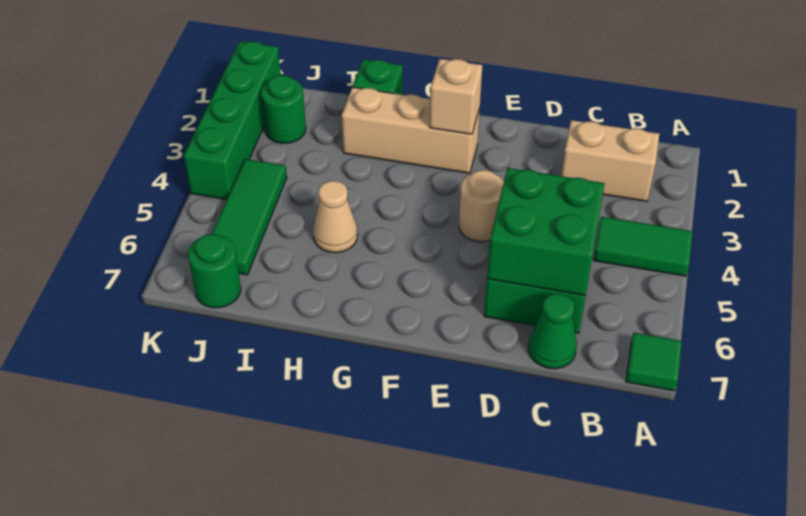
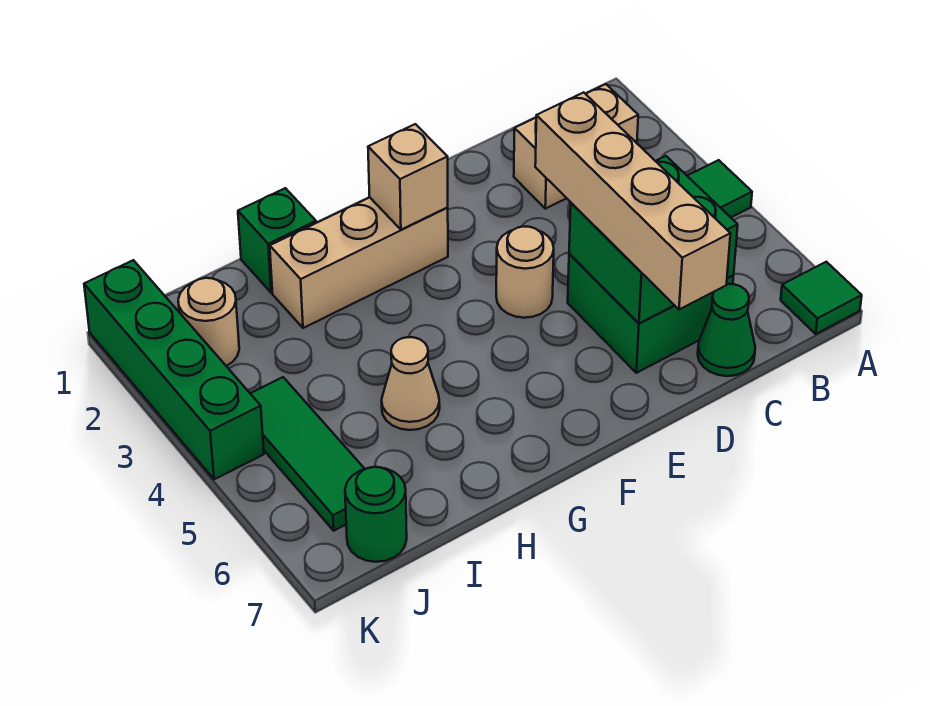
none -> tan 1x4 brick [535,92,730,309]
green 1x1 round brick [261,75,306,143] -> tan 1x1 round brick [178,278,239,366]

